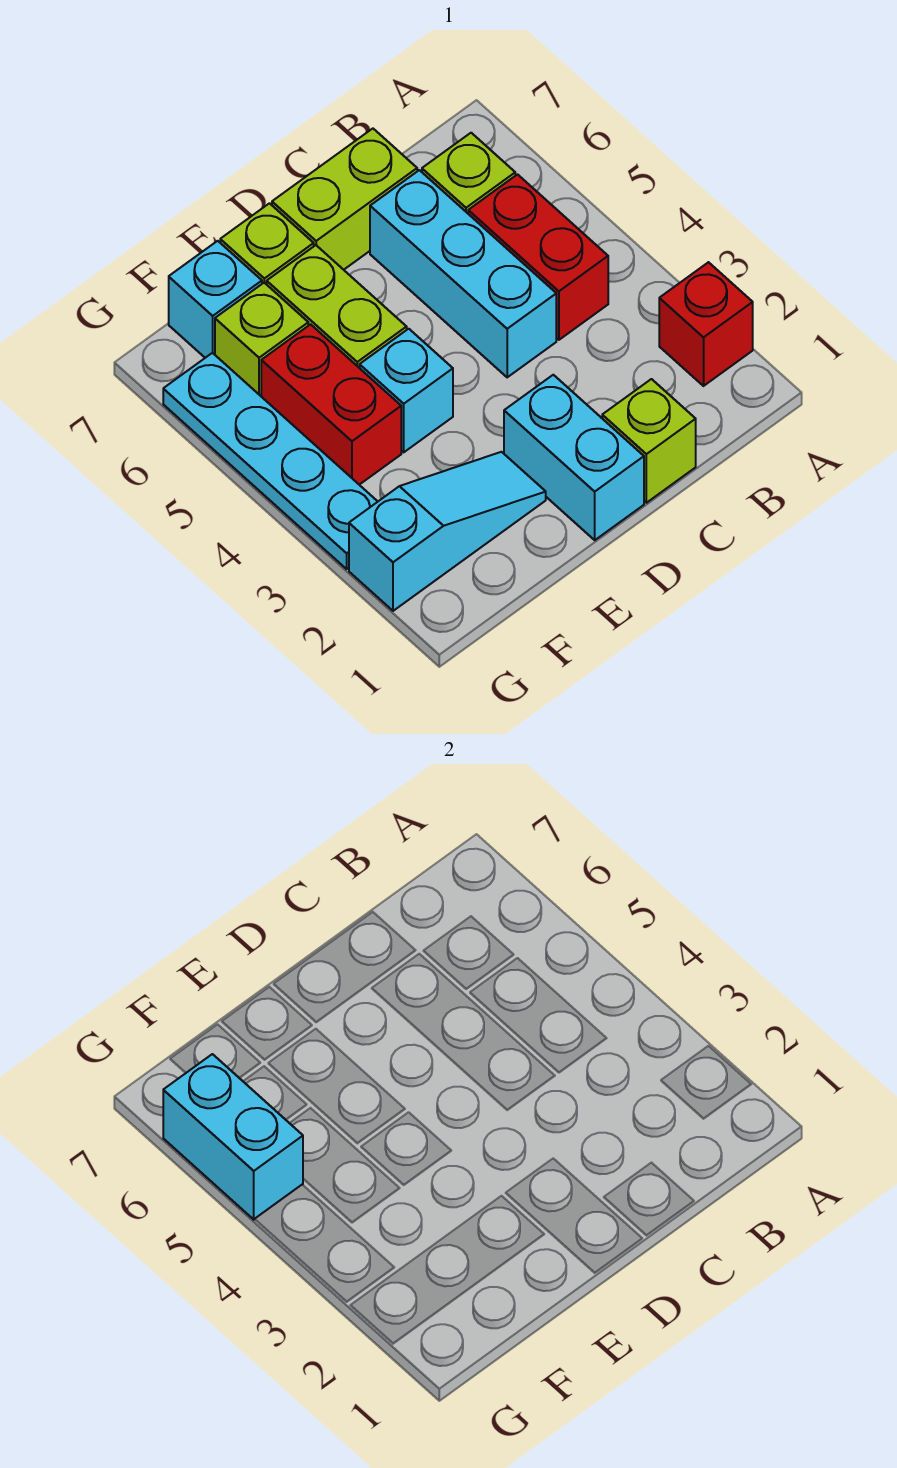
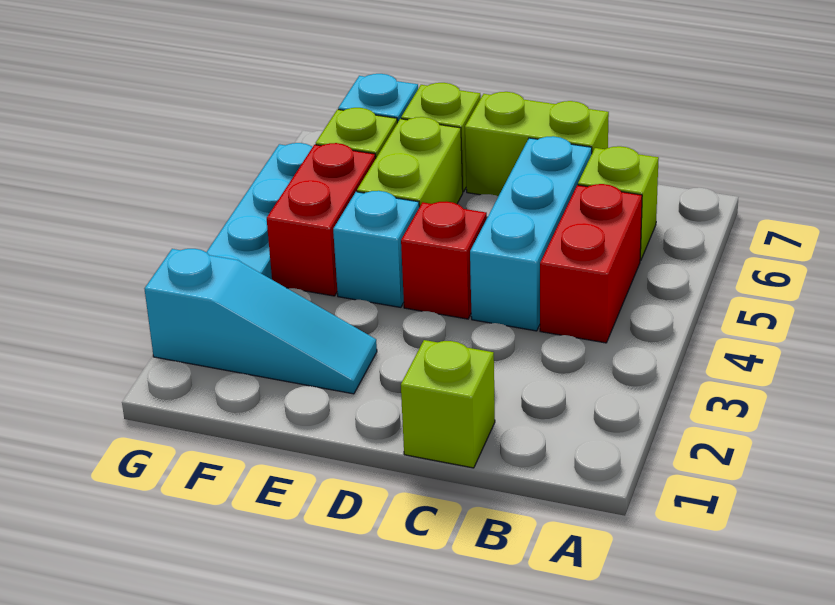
red 1x1 brick [659,262,753,386] -> red 1x1 brick moved to [401,201,487,319]
cyan 1x2 brick [504,375,644,540] -> none
cyan 1x2 brick [163,1054,303,1220] -> none

